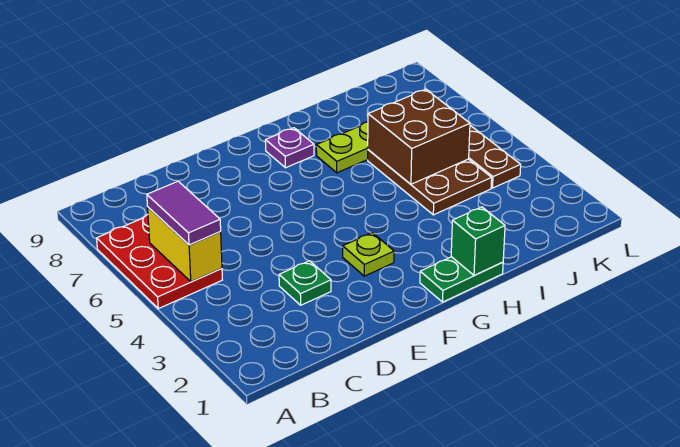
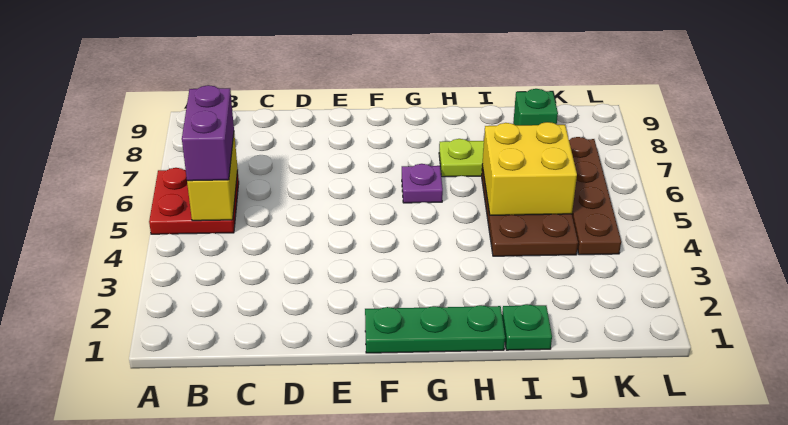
red 2x3 plate [97,215,222,309] -> red 2x2 plate [149,168,239,234]
purple 1x2 tile [147,181,221,245] -> purple 1x2 brick [182,85,234,181]
green 1x1 plate [279,261,331,305] -> green 1x1 plate moved to [502,304,552,350]
lime 1x1 plate [343,233,394,276] -> none
green 1x2 plate [420,257,503,302] -> green 1x3 plate [365,305,505,353]
purple 1x1 plate [265,128,314,168] -> purple 1x1 plate moved to [402,164,443,203]
green 1x1 brick [451,207,505,276] -> green 1x1 brick moved to [513,89,558,125]
brown 2x2 brick [368,89,470,184] -> yellow 2x2 brick [482,122,577,215]

